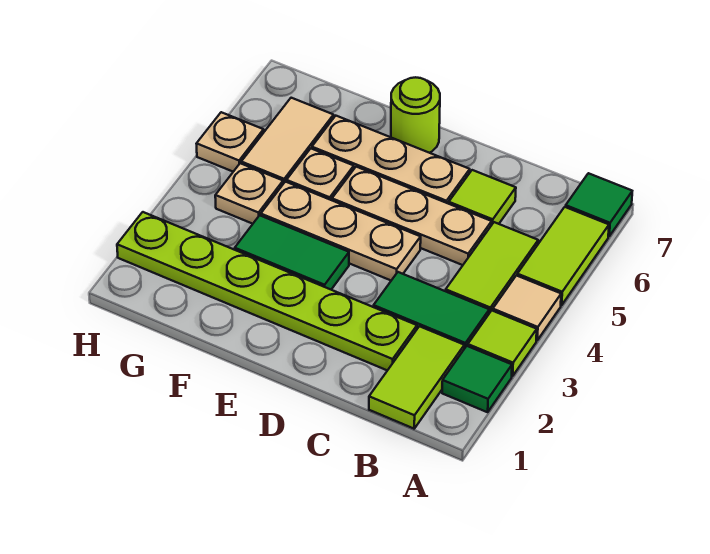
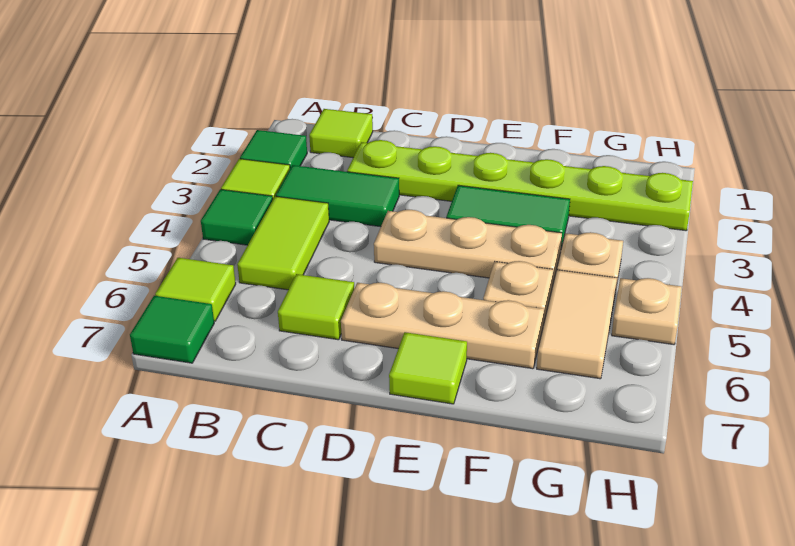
tan 1x1 tile [493,275,561,340] -> green 1x1 tile [201,189,273,245]
lime 1x2 tile [517,207,609,305] -> lime 1x1 tile [155,258,236,321]
lime 1x2 tile [369,326,464,429] -> lime 1x1 tile [309,109,373,158]
tan 1x3 plate [332,167,492,265] -> none
lime 1x1 round brick [391,77,440,153] -> lime 1x1 tile [389,332,467,404]

